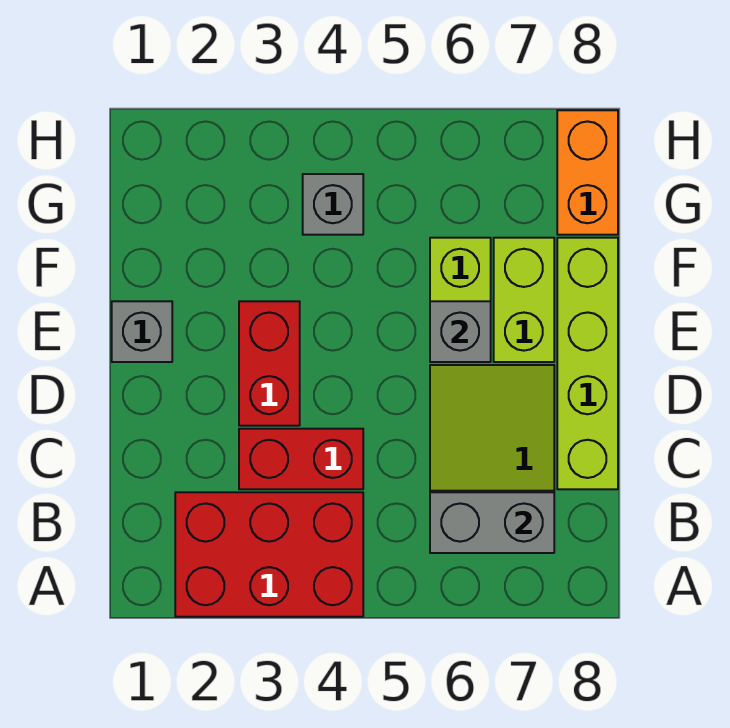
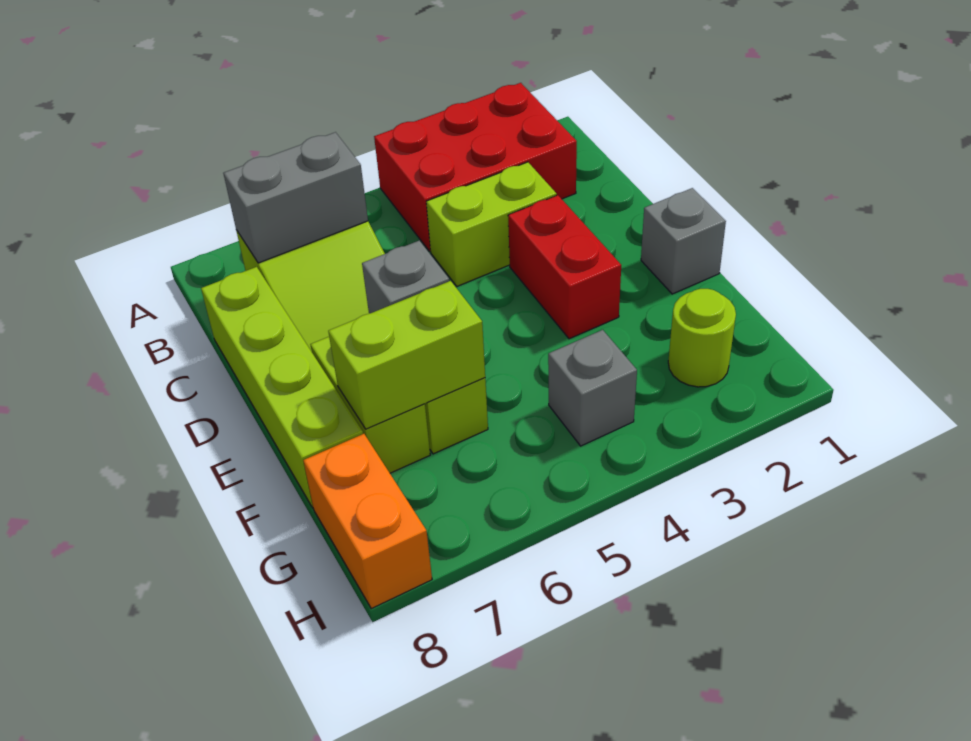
red 1x2 brick [239,429,363,489] -> lime 1x2 brick [426,162,557,286]
none -> lime 1x2 brick [328,281,485,429]
none -> lime 1x1 round brick [668,289,736,387]

